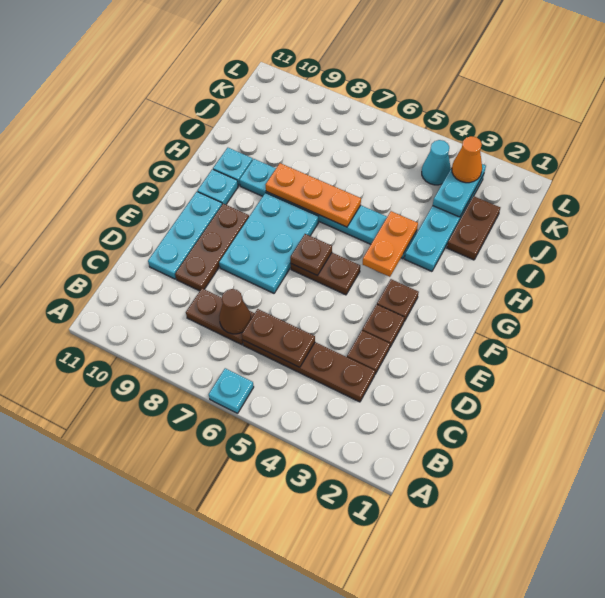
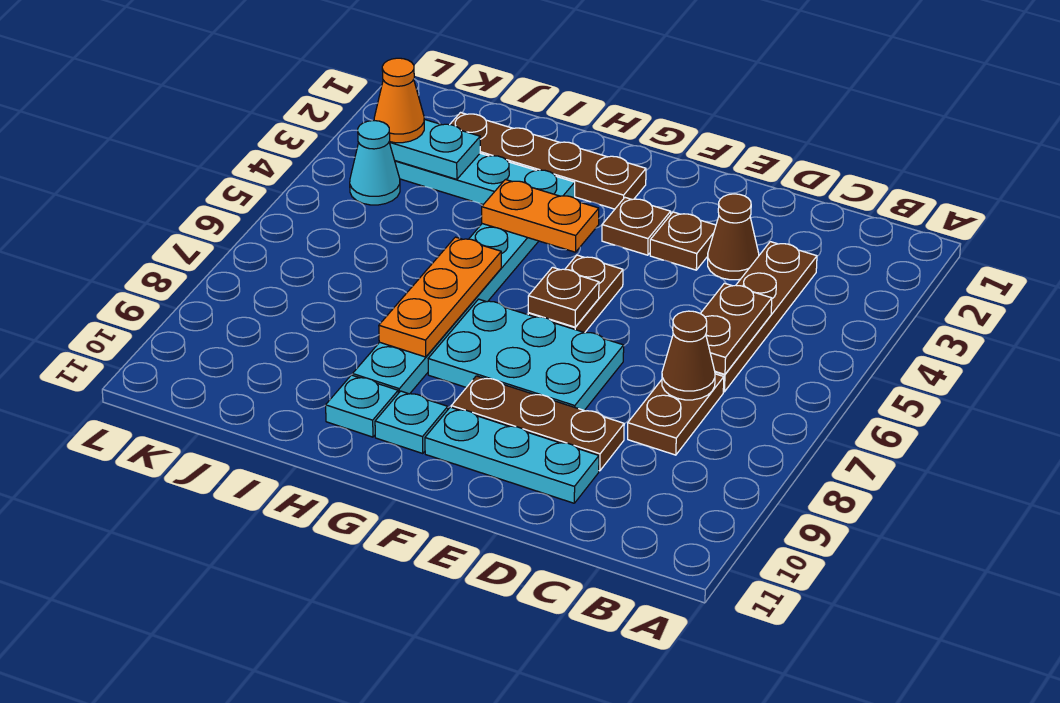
cyan 1x1 plate [209,368,254,413] -> none
brown 1x1 plate [347,331,390,374] -> brown 1x1 cone [708,194,759,280]
brown 1x2 plate [447,196,500,260] -> brown 1x4 plate [450,113,646,209]

